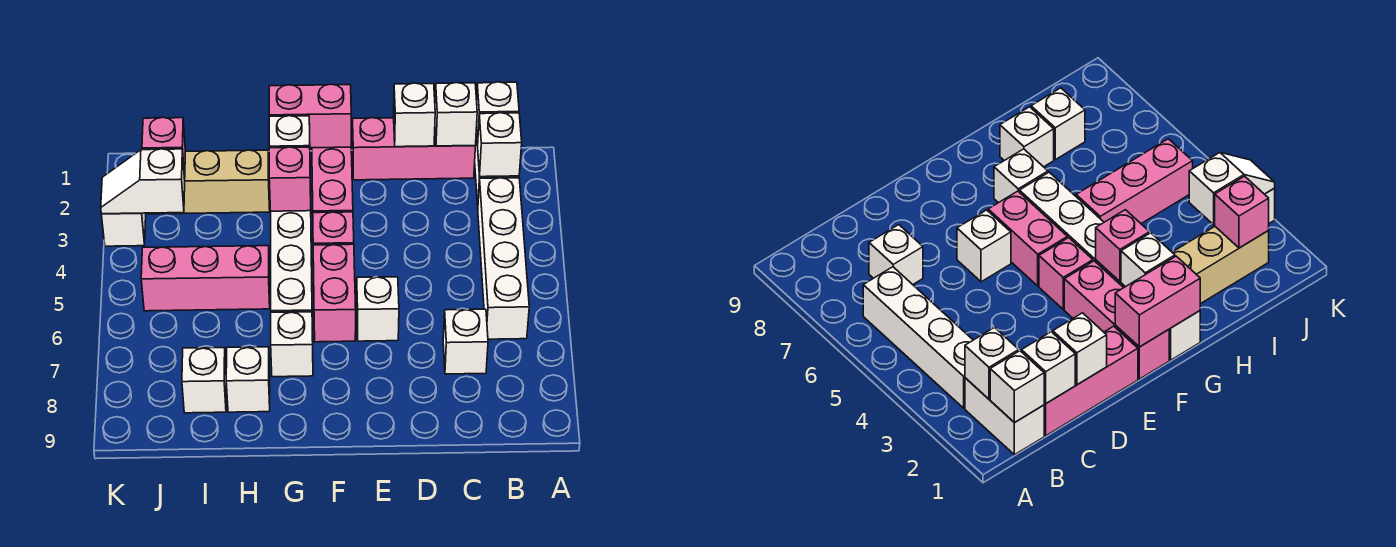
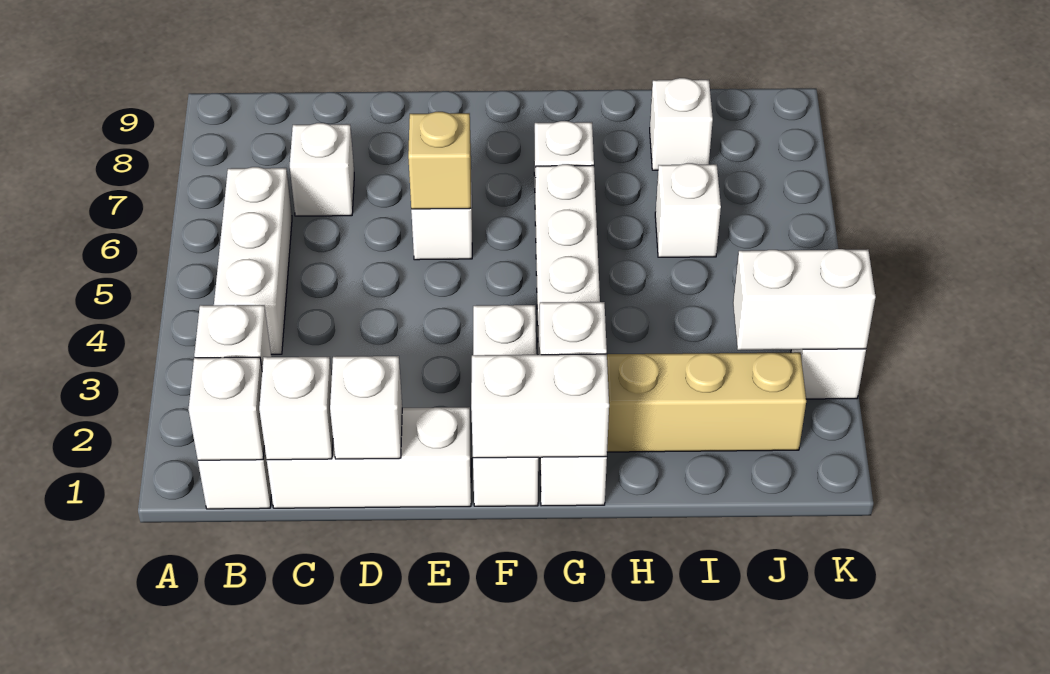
white 1x4 brick [478,178,529,339] -> white 1x3 brick [214,167,292,354]
pink 1x3 brick [352,118,475,180] -> white 1x3 brick [267,407,471,508]
none -> tan 1x1 brick [408,112,471,209]
pink 1x3 brick [312,147,353,213] -> white 1x3 brick [473,305,538,506]
pink 1x2 brick [269,84,351,148] -> white 1x2 brick [471,354,609,458]
pink 1x1 brick [313,212,354,245] -> none
pink 1x2 brick [313,244,356,342] -> none
pink 1x1 brick [269,147,311,211] -> none
pink 1x3 brick [141,246,270,311] -> none
white 1x1 brick [226,347,270,412] -> white 1x1 brick moved to [655,163,721,257]
pink 1x1 brick [142,117,185,179] -> none
white 1x2 slope [101,149,185,214] -> white 1x2 brick [733,249,876,350]

